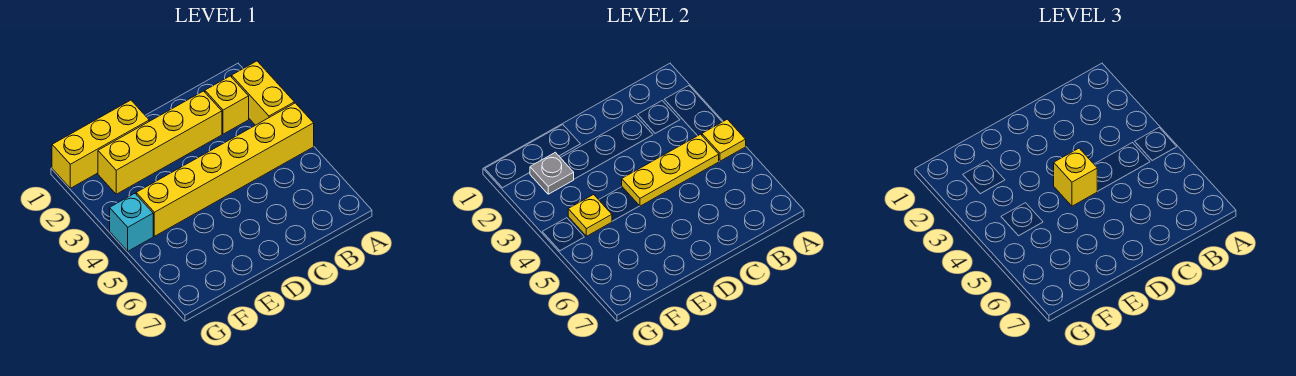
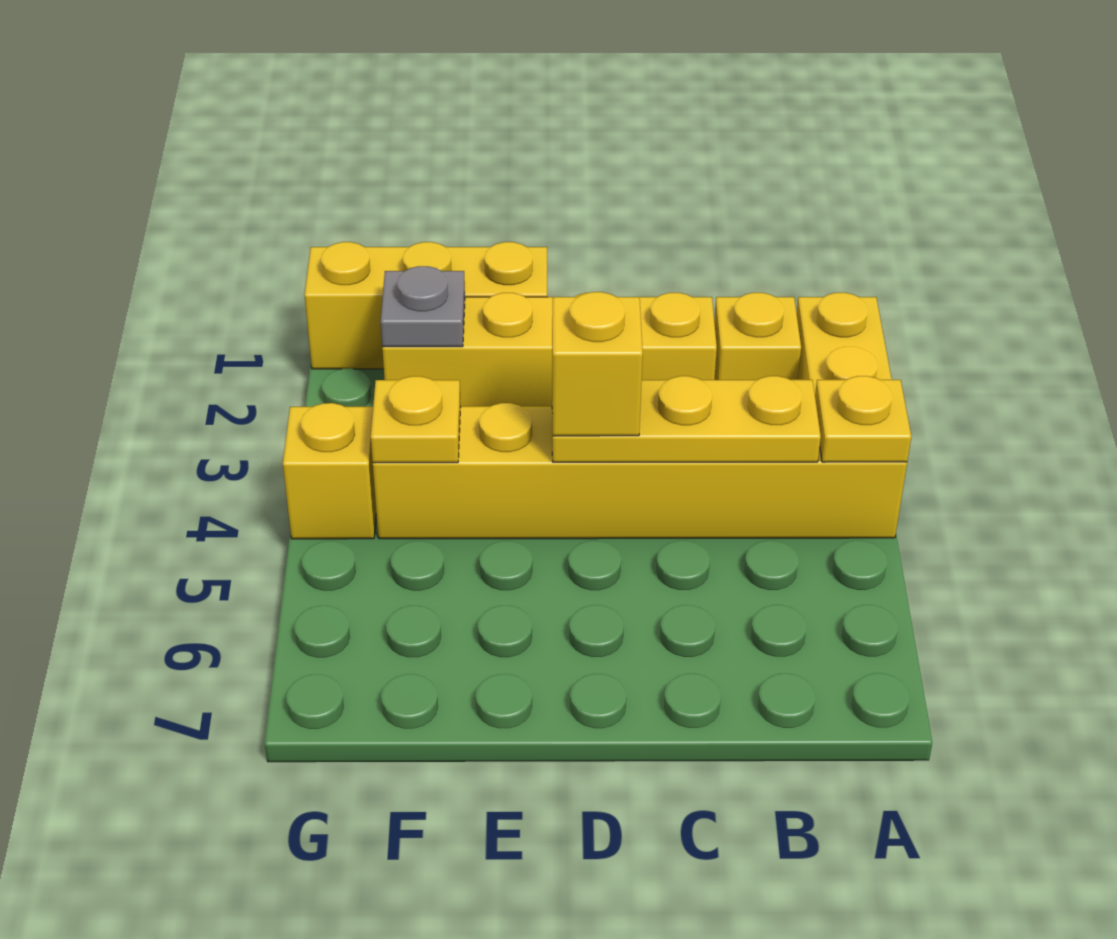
cyan 1x1 brick [110,193,153,251] -> yellow 1x1 brick [283,403,376,539]

